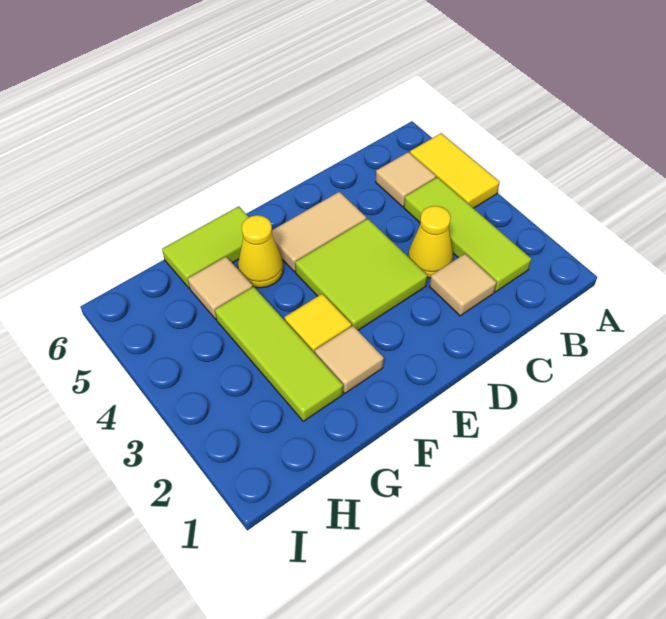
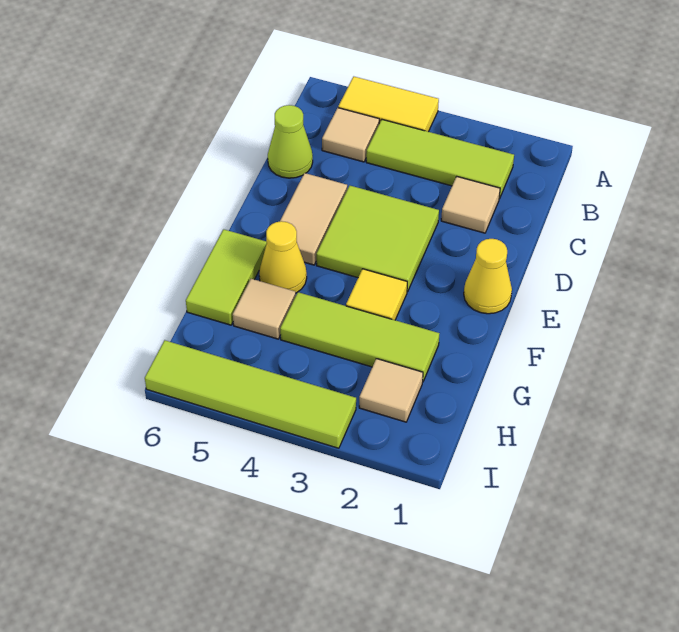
yellow 1x1 cone [408,206,453,278] -> yellow 1x1 cone moved to [464,239,512,314]
none -> lime 1x1 cone [268,105,313,178]
tan 1x1 tile [315,326,384,393] -> tan 1x1 tile moved to [359,359,423,422]
none -> lime 1x4 tile [145,340,356,448]

